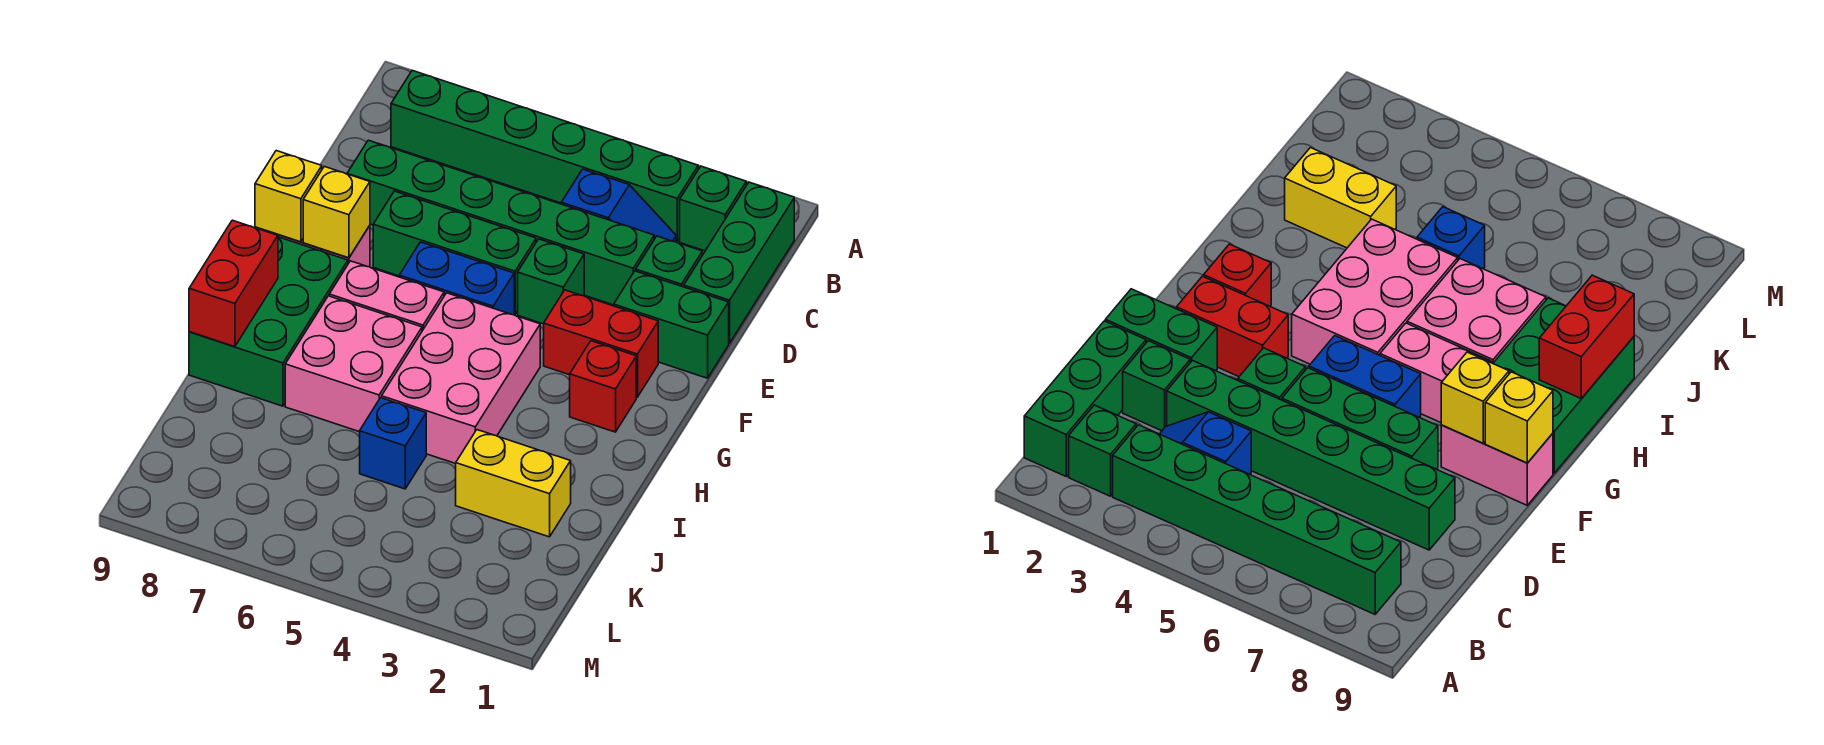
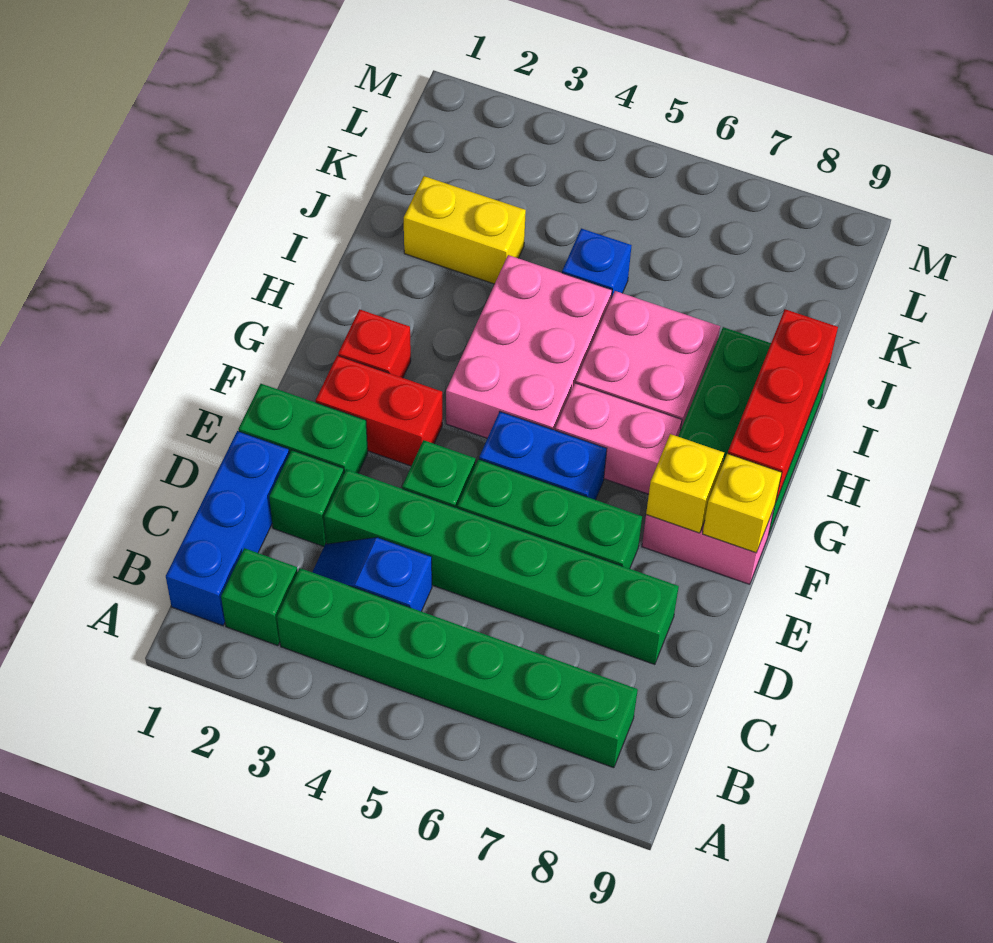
green 1x3 brick [684,182,794,343] -> blue 1x3 brick [166,431,289,626]
red 1x2 brick [189,220,278,347] -> red 1x3 brick [728,309,838,503]

